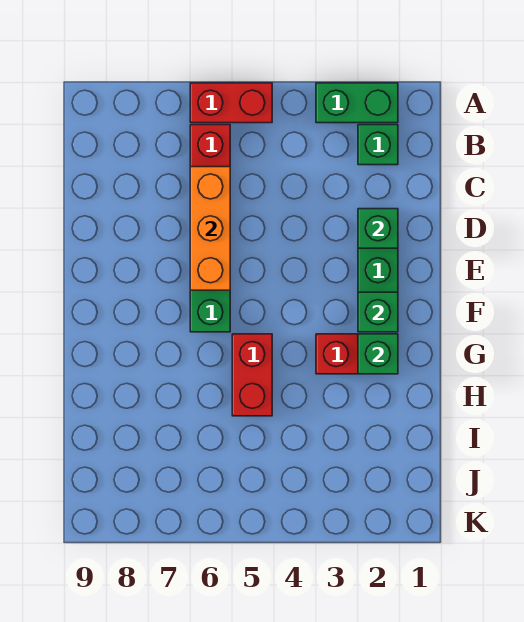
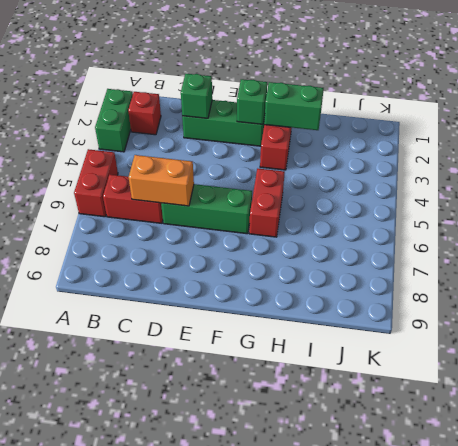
green 1x1 brick [358,125,398,165] -> red 1x1 brick [128,92,161,135]
orange 1x3 brick [190,167,230,290] -> orange 1x2 brick [128,155,194,206]
green 1x1 brick [358,334,398,374] -> green 1x2 brick [264,82,324,130]
red 1x2 brick [232,334,272,416] -> red 1x2 brick turned to [249,169,285,237]

